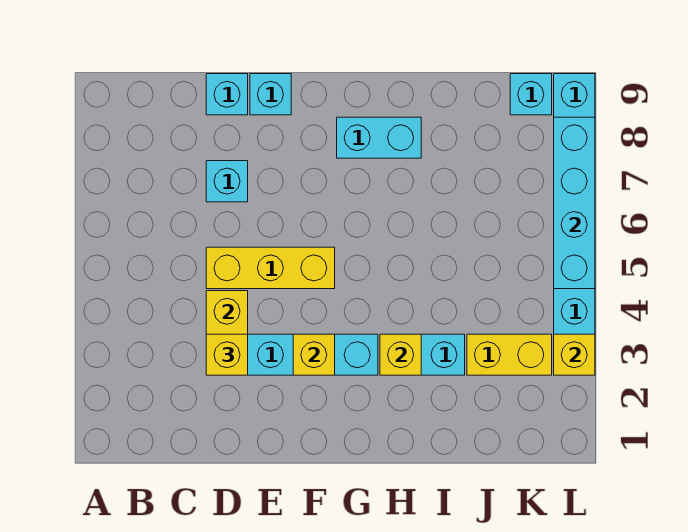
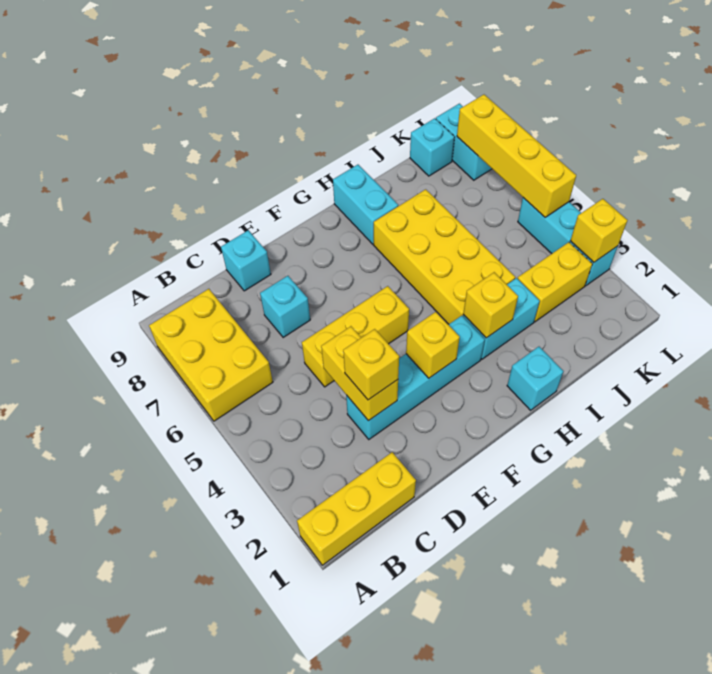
none -> yellow 1x3 brick [297,452,416,565]
none -> yellow 2x3 brick [149,289,273,421]
cyan 1x1 brick [250,74,291,115] -> cyan 1x1 brick moved to [507,347,563,410]
cyan 1x2 brick [337,117,421,158] -> cyan 1x2 brick turned to [333,165,398,244]
none -> yellow 2x4 brick [374,189,515,324]
cyan 1x4 brick [554,117,595,289] -> yellow 1x4 brick [457,95,576,217]

